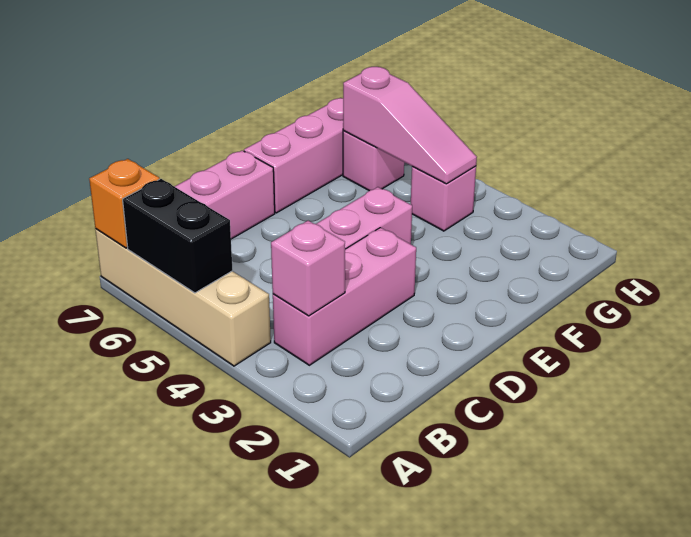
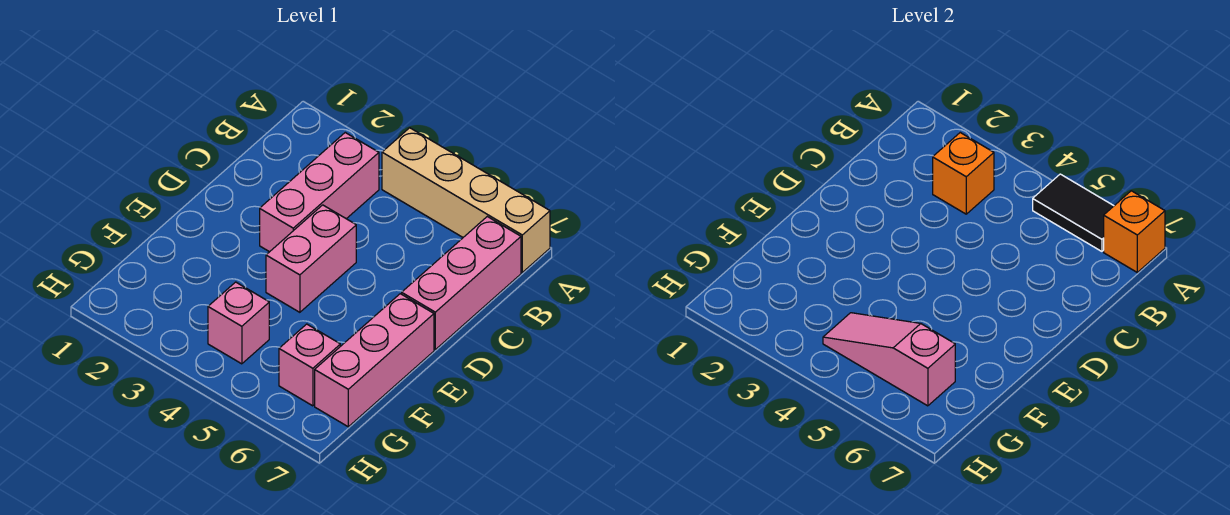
black 1x2 brick [123,179,233,293] -> black 1x2 tile [1033,174,1113,251]
pink 1x1 brick [271,221,345,316] -> orange 1x1 brick [933,133,994,214]

